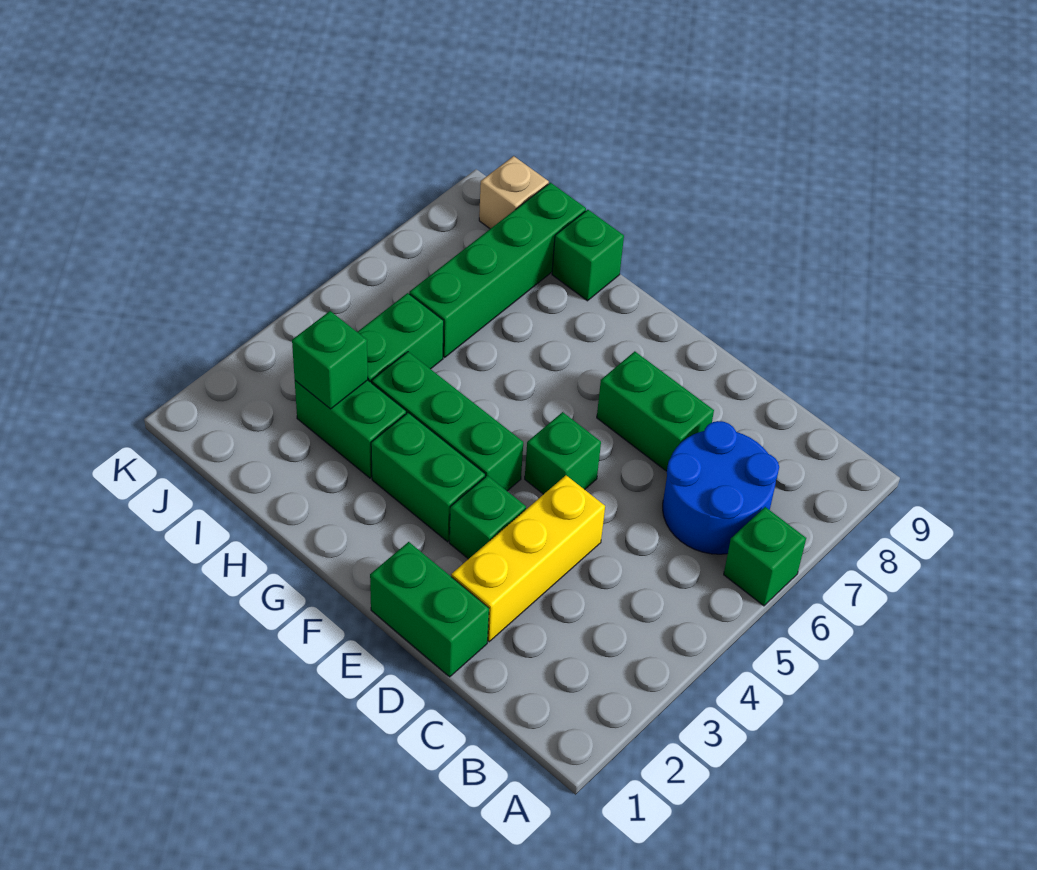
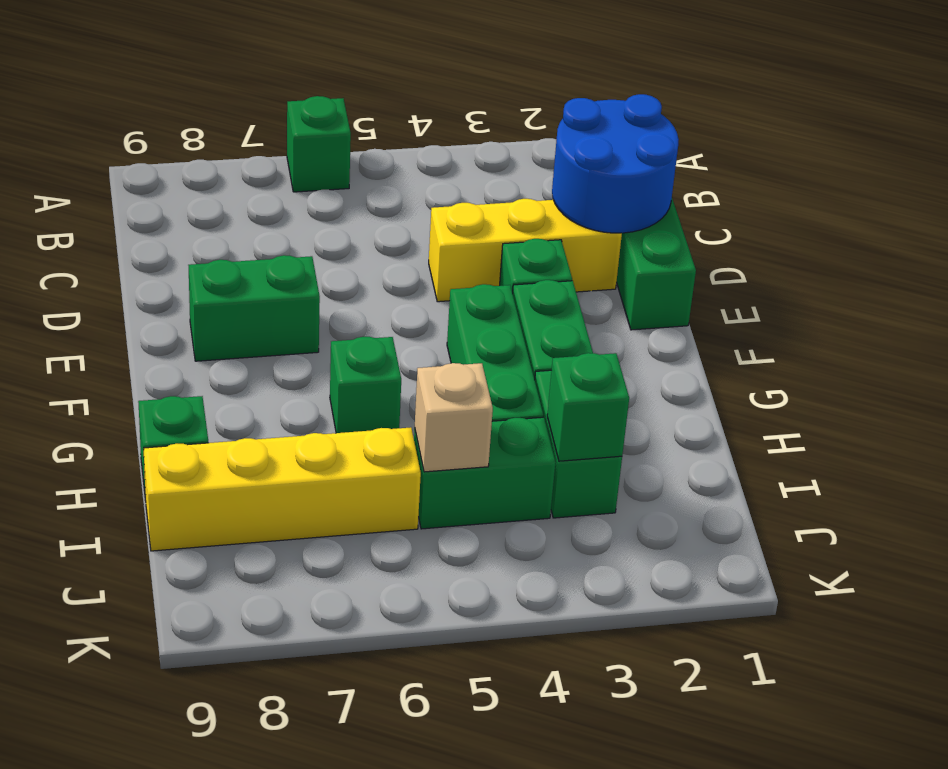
blue 2x2 round brick [663,421,779,554] -> blue 2x2 round brick moved to [552,94,679,233]
green 1x2 brick [597,351,714,471] -> green 1x2 brick turned to [189,255,320,361]
green 1x1 brick [525,412,601,494] -> green 1x1 brick moved to [330,337,401,433]
green 1x4 brick [409,183,586,358] -> yellow 1x4 brick [143,427,421,551]
tan 1x1 brick [479,156,549,229] -> tan 1x1 brick moved to [415,363,493,472]

